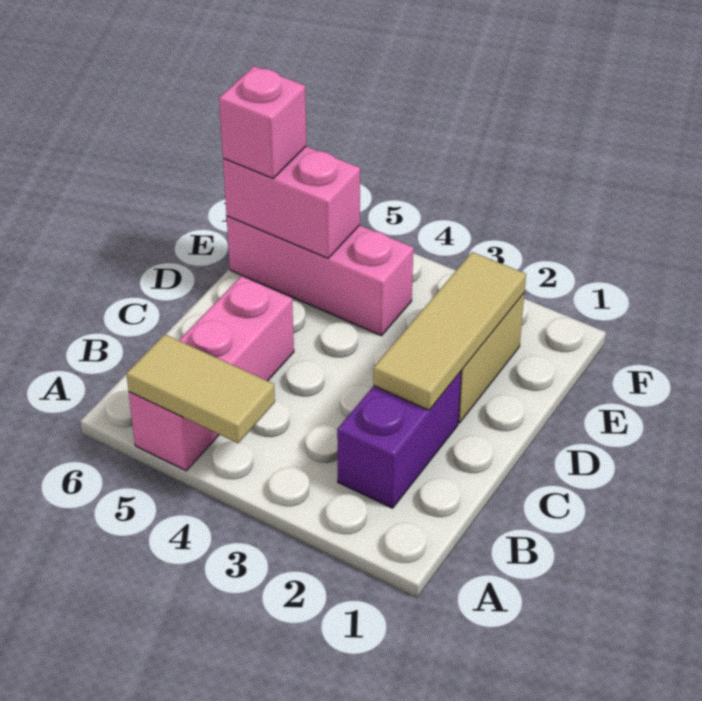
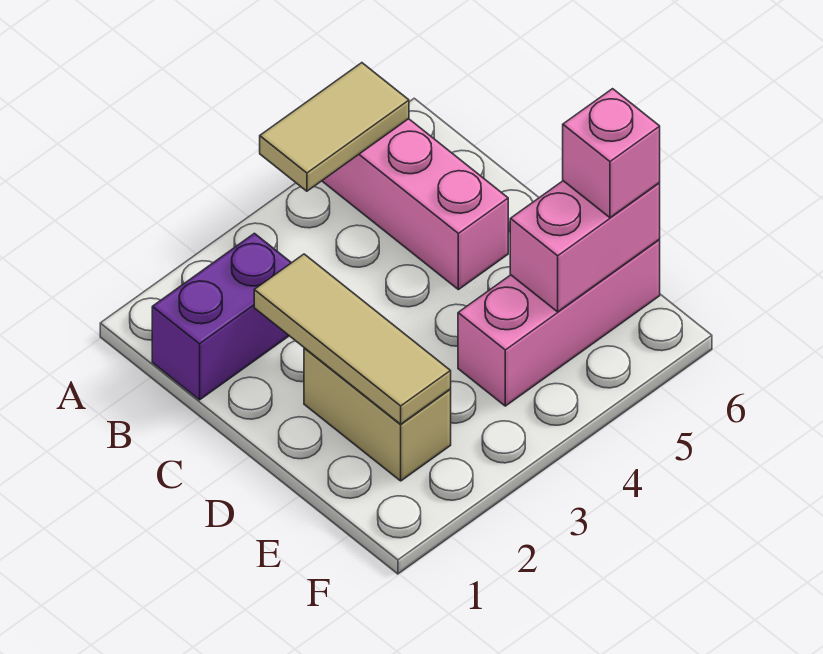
purple 1x2 brick [337,372,461,508] -> purple 1x2 brick turned to [152,233,291,400]

